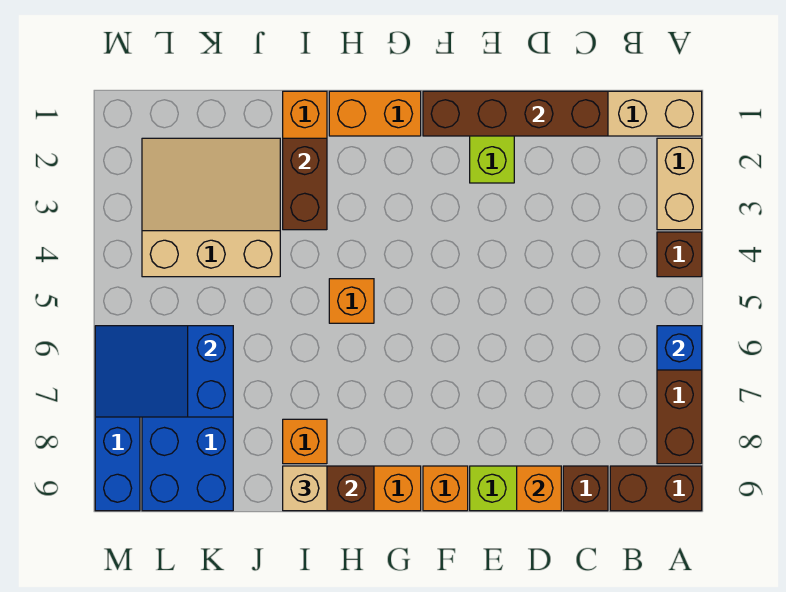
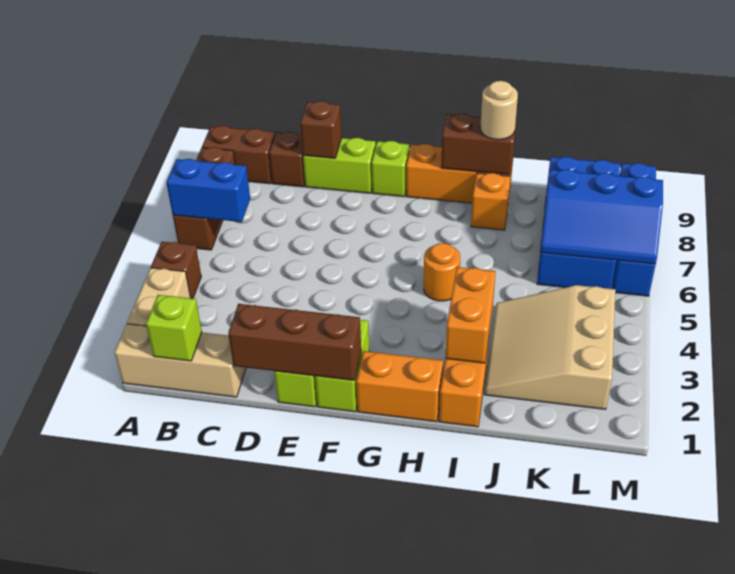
blue 1x1 brick [657,326,702,370] -> blue 1x2 brick [166,159,250,222]
none -> lime 1x1 brick [146,295,202,361]
brown 1x4 brick [423,91,608,136] -> brown 1x3 brick [228,304,361,380]
orange 1x1 brick [517,466,561,511] -> brown 1x1 brick [300,101,342,158]
none -> lime 1x2 brick [315,320,369,412]
orange 1x1 brick [423,466,468,511] -> lime 1x1 brick [372,141,410,197]
orange 1x1 brick [329,279,374,323] -> orange 1x1 round brick [424,243,460,301]
brown 1x2 brick [283,138,327,230] -> orange 1x2 brick [446,267,496,363]
tan 1x1 brick [283,466,327,511] -> tan 1x1 round brick [480,81,518,140]
tan 3x3 slope [142,138,280,277] -> tan 3x3 slope turned to [485,285,615,409]
blue 2x3 slope [95,326,233,417] -> blue 2x3 slope turned to [541,169,663,264]

